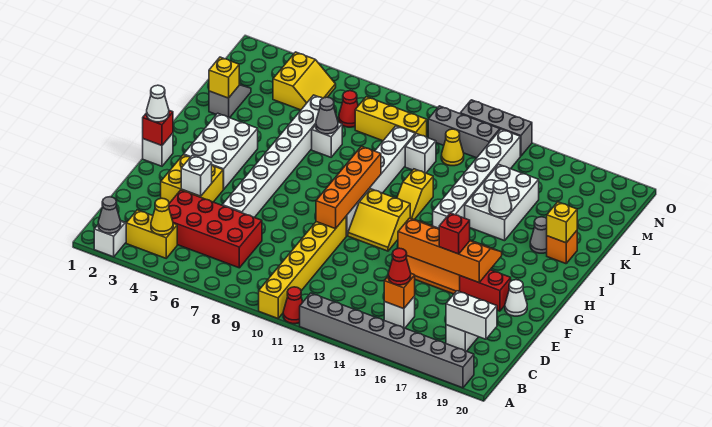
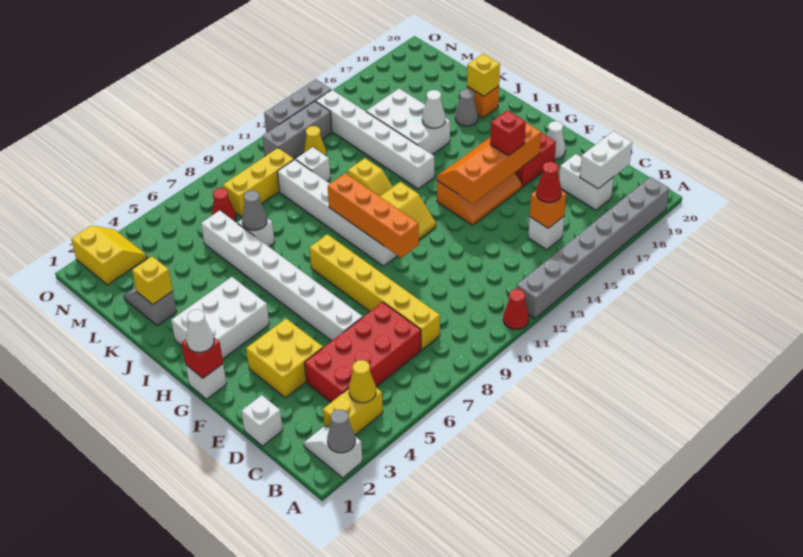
yellow 1x6 brick [259,217,346,318] -> yellow 1x6 brick moved to [309,234,440,350]
white 1x1 brick [181,155,212,196] -> white 1x1 brick moved to [241,395,283,446]
white 2x3 brick [184,113,258,189] -> white 2x3 brick turned to [171,277,269,359]
yellow 2x2 slope [273,52,336,110] -> yellow 2x2 slope moved to [71,225,147,285]

